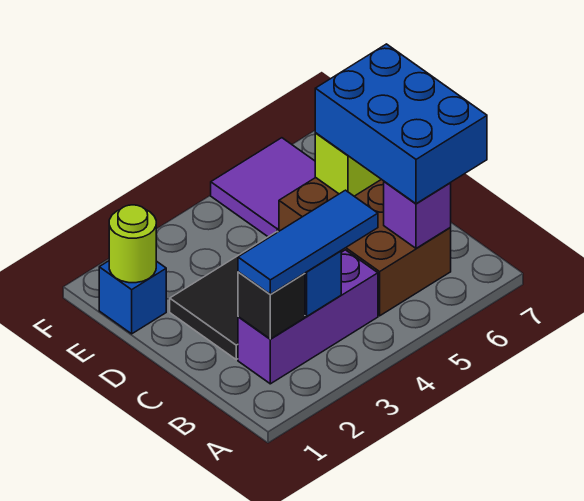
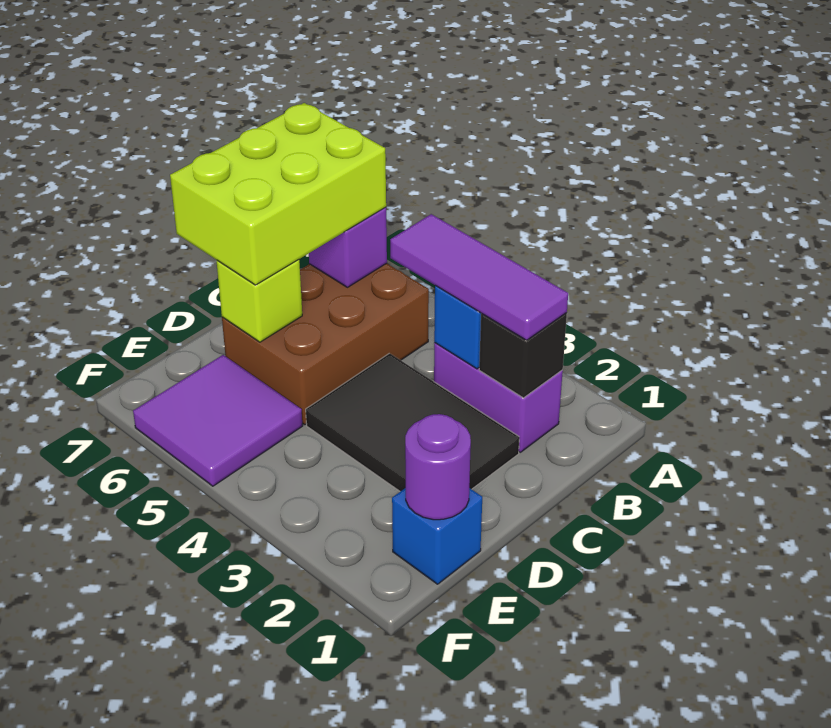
purple 1x3 brick [238,250,378,384] -> purple 1x2 brick [434,343,563,452]
blue 1x3 tile [238,190,378,294] -> purple 1x3 tile [390,214,568,340]
blue 2x3 brick [315,44,487,204] -> lime 2x3 brick [170,103,386,285]
lime 1x1 round brick [109,205,156,283] -> purple 1x1 round brick [405,414,471,520]

